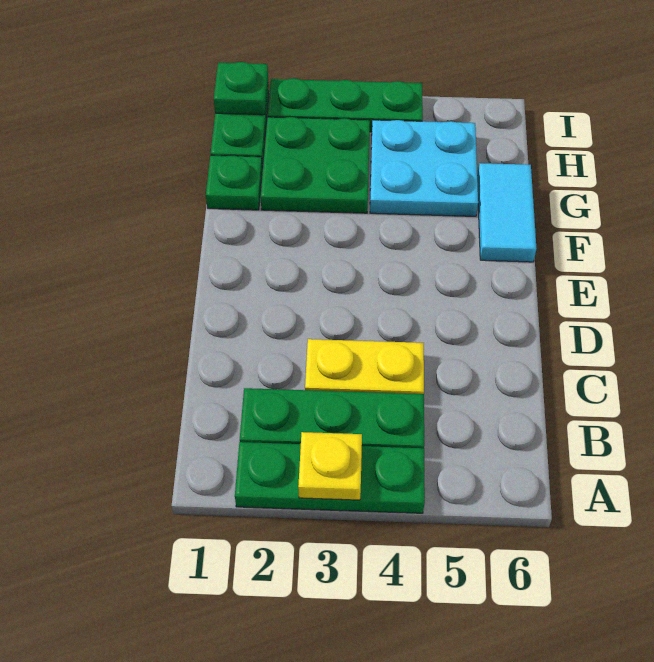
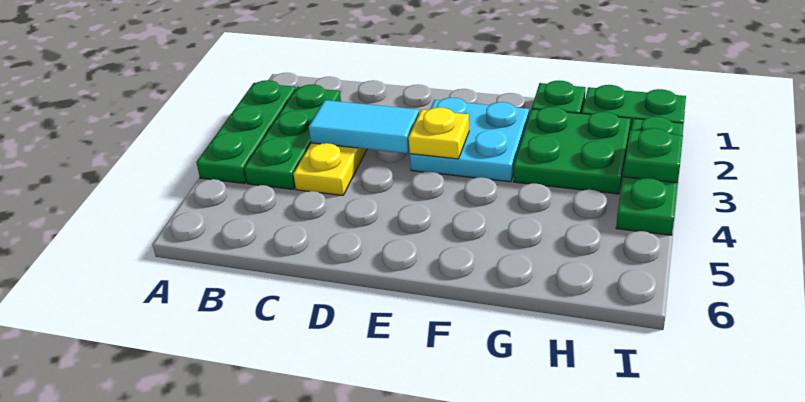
yellow 1x1 plate [298,432,362,500] -> yellow 1x1 plate moved to [409,107,469,159]
cyan 1x2 tile [477,163,537,262] -> cyan 1x2 tile moved to [309,100,419,153]
cyan 2x2 plate [370,120,478,216] -> cyan 2x2 plate moved to [410,98,529,182]
green 1x1 plate [214,62,268,115] -> green 1x1 plate moved to [623,128,683,183]

